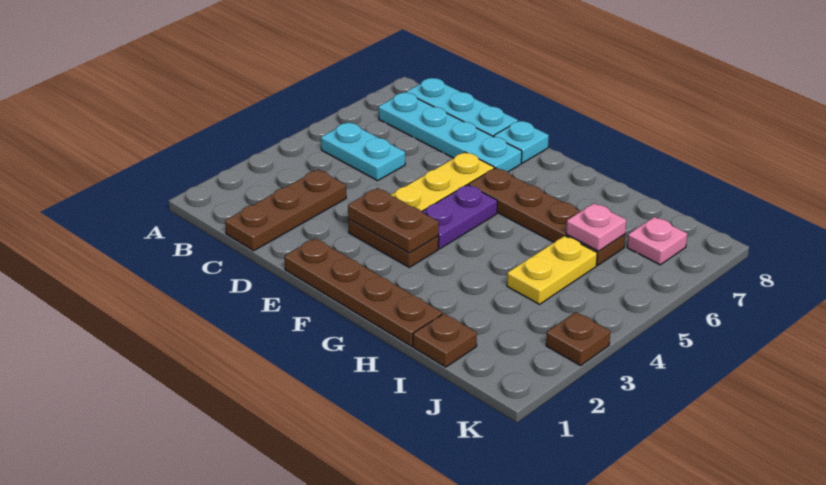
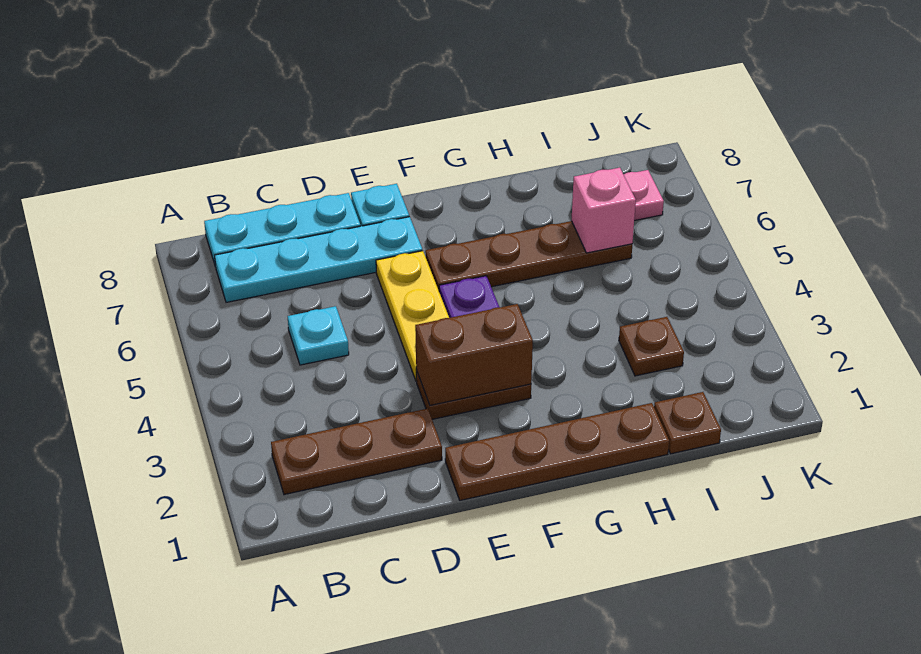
cyan 1x2 plate [321,122,405,181] -> cyan 1x1 plate [288,306,349,365]
brown 1x3 plate [225,170,346,251] -> brown 1x3 plate turned to [271,409,442,495]
brown 1x2 plate [348,188,439,253] -> brown 1x2 brick [415,304,533,405]
yellow 1x2 plate [507,236,597,304] -> none
pink 1x1 plate [566,203,626,251] -> pink 1x1 brick [571,168,636,253]
brown 1x1 plate [546,312,610,366] -> brown 1x1 plate moved to [619,317,684,376]

